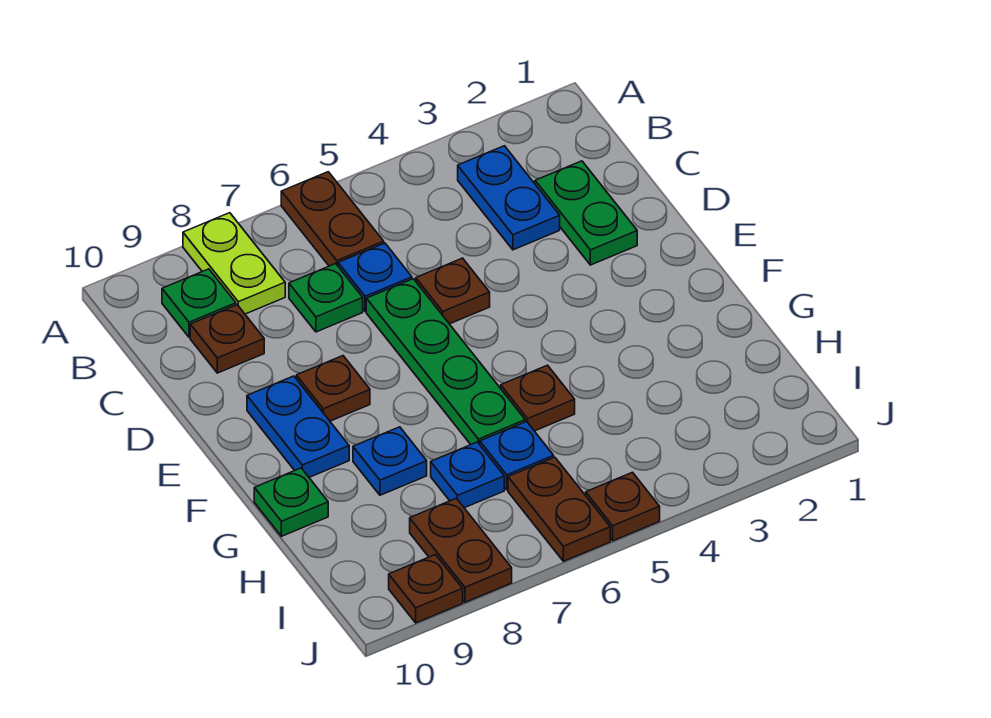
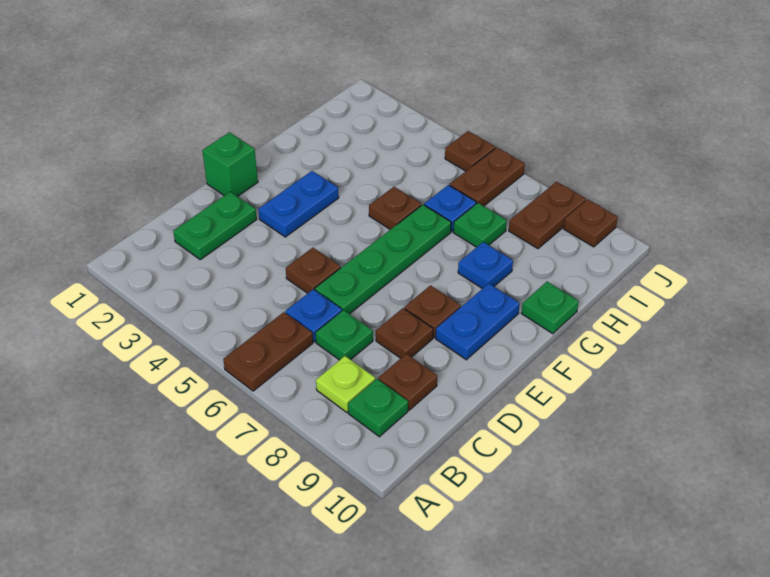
lime 1x2 plate [183,213,285,314] -> lime 1x1 plate [316,356,375,412]
blue 1x2 plate [458,146,560,250] -> blue 1x2 plate moved to [258,171,339,237]
none -> brown 1x1 plate [376,308,433,358]
none -> green 1x1 brick [202,132,258,197]
blue 1x1 plate [431,442,504,508] -> green 1x1 plate [453,203,507,247]

